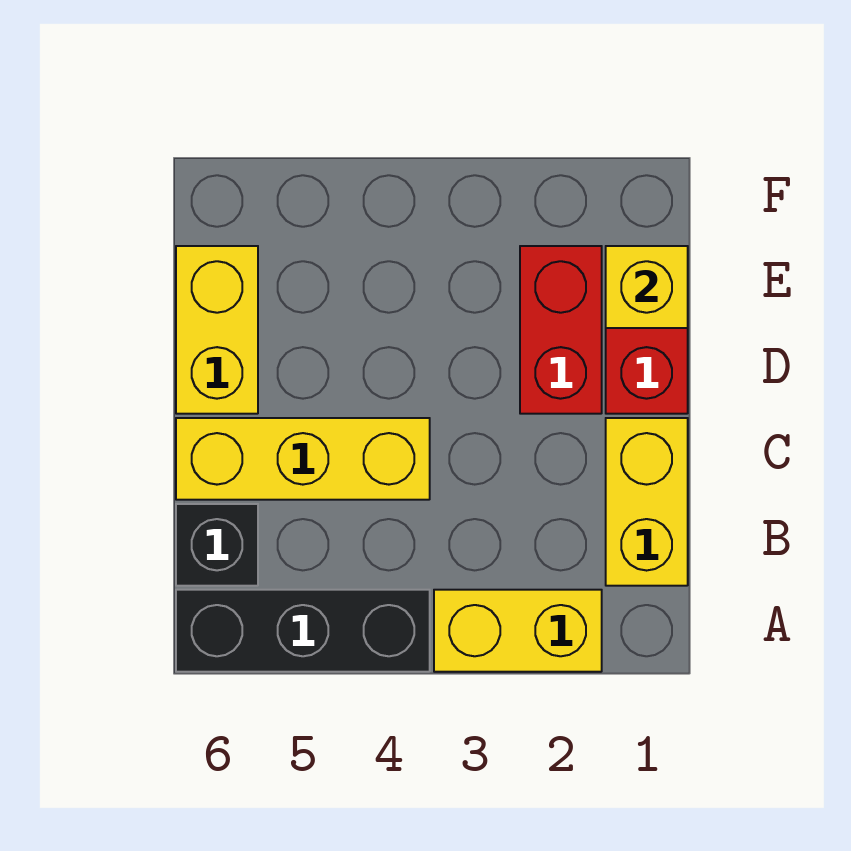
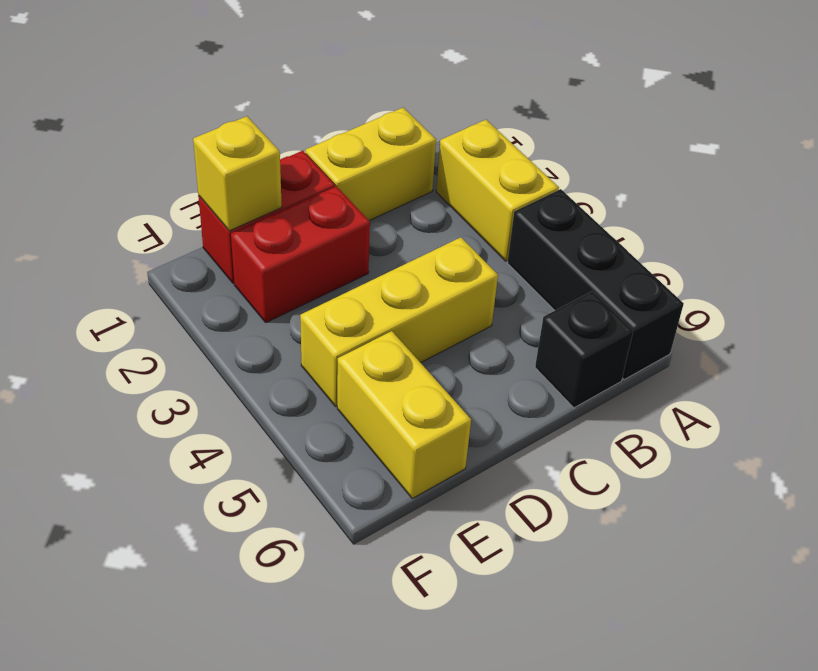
yellow 1x3 brick [176,418,430,500] -> yellow 1x3 brick turned to [300,237,498,406]
yellow 1x2 brick [176,246,258,414] -> yellow 1x2 brick turned to [337,331,471,499]

